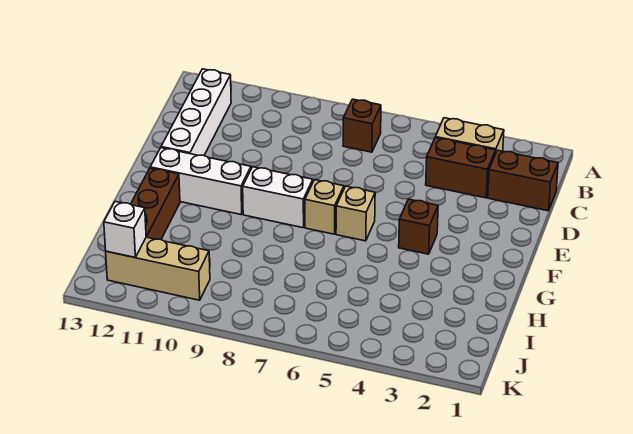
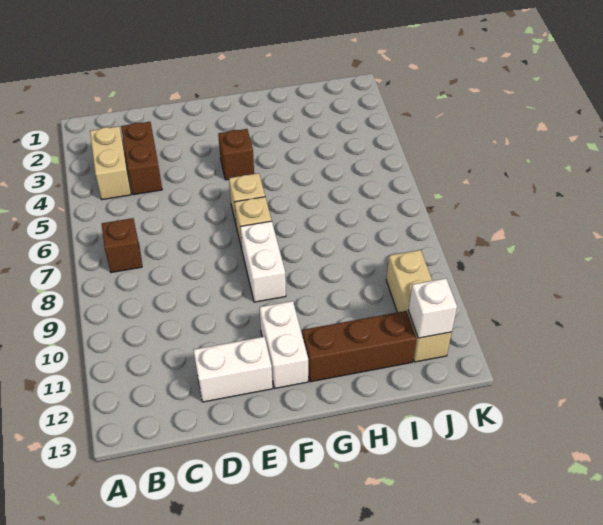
white 1x4 brick [161,69,231,155] -> white 1x2 brick [194,337,273,402]
brown 1x2 brick [488,150,558,211] -> none
white 1x3 brick [150,148,251,215] -> white 1x2 brick [260,301,308,388]

